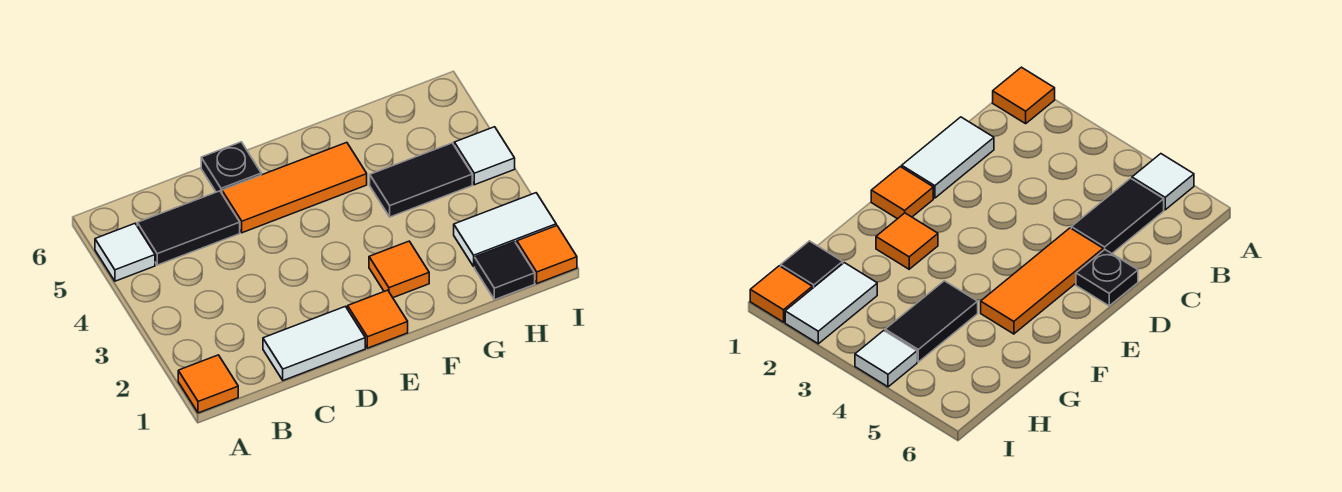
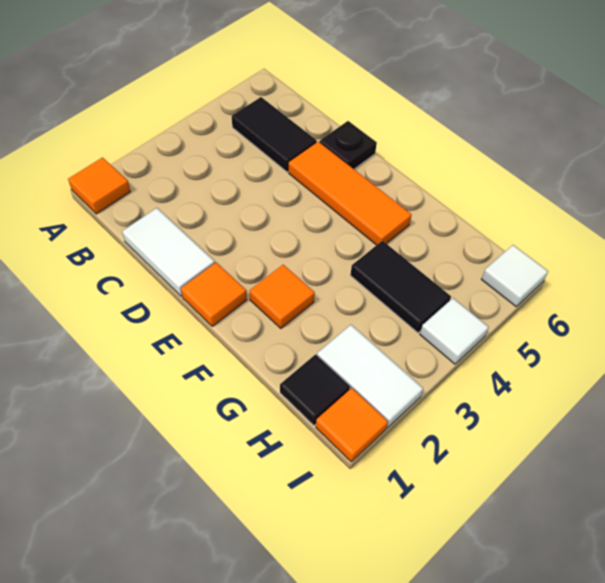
white 1x1 tile [95,224,155,281] -> white 1x1 tile moved to [481,245,548,307]

